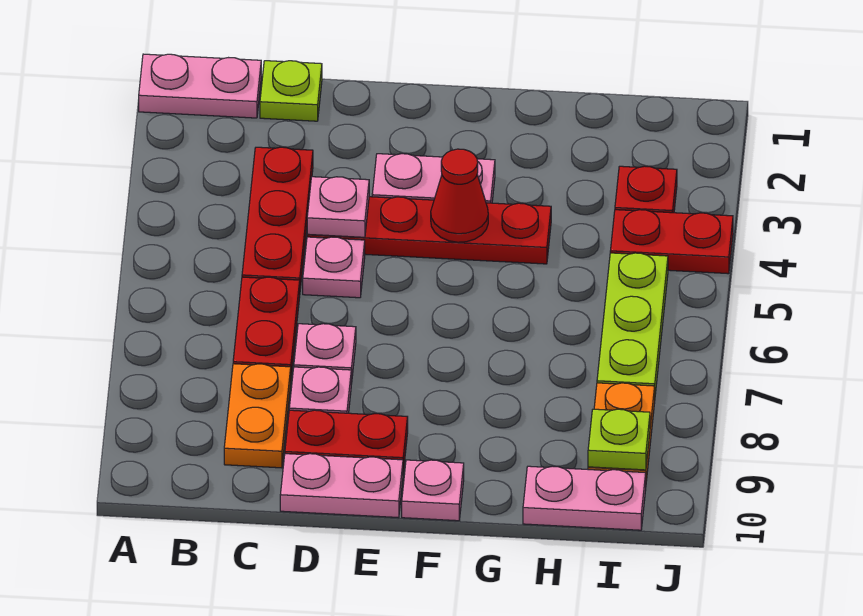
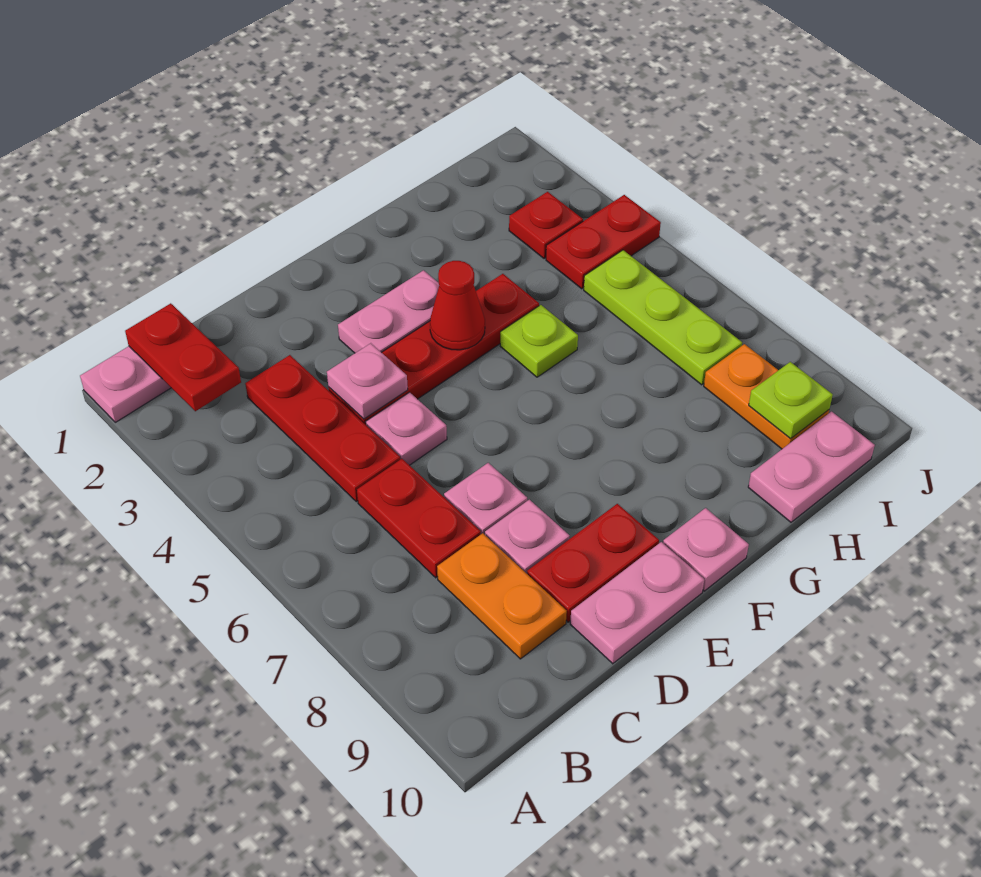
none -> red 1x2 plate [125,303,241,411]
lime 1x1 plate [260,61,322,121] -> lime 1x1 plate moved to [500,305,578,377]

